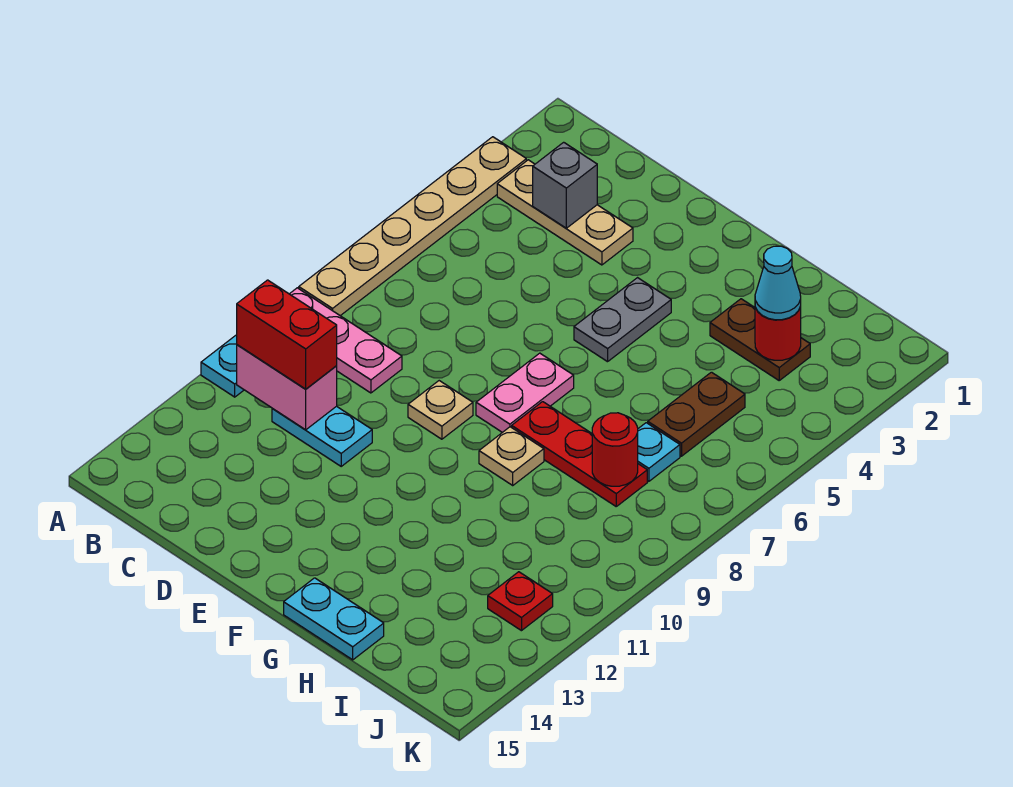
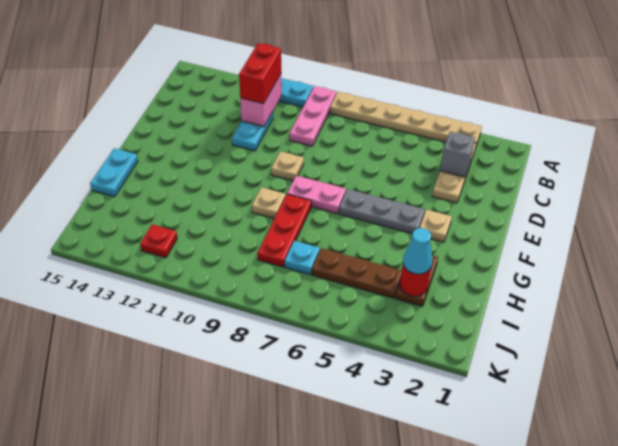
none -> tan 1x1 plate [420,210,452,242]
grey 1x2 plate [574,278,671,362] -> grey 1x3 plate [339,189,425,233]
brown 1x2 plate [648,372,745,456] -> brown 1x3 plate [312,248,402,298]
red 1x1 round brick [592,413,638,486] -> none

